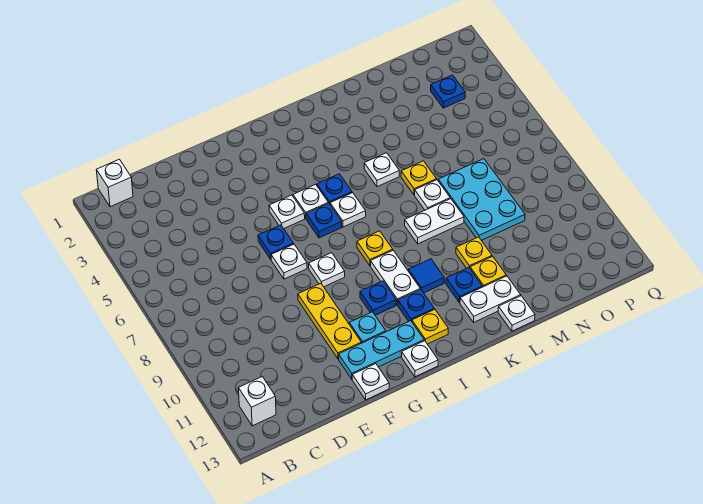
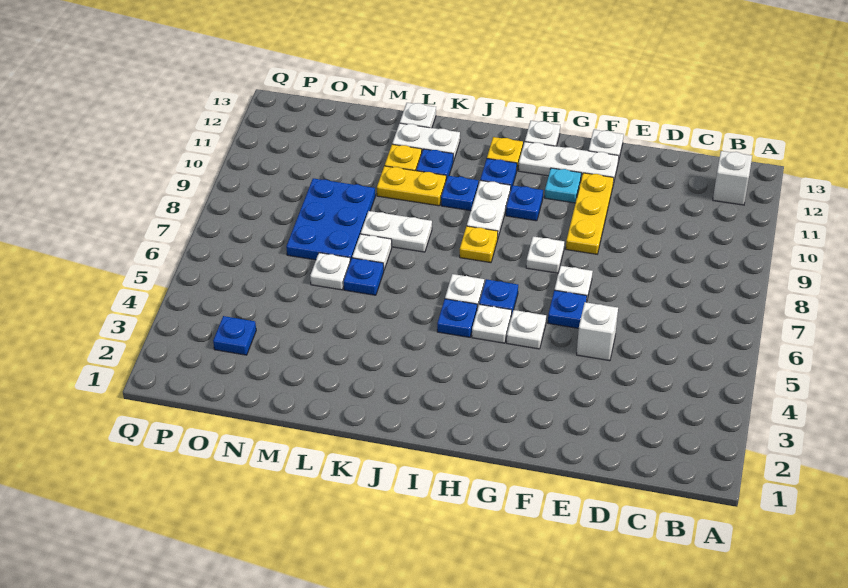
white 1x1 brick [96,159,133,207] -> white 1x1 brick moved to [577,302,618,361]
cyan 1x3 plate [339,321,424,379] -> white 1x3 plate [518,142,619,184]
blue 1x1 tile [408,259,444,293] -> blue 1x1 plate [441,176,478,211]
white 1x1 plate [364,153,399,187] -> white 1x1 plate moved to [310,253,350,290]
yellow 1x1 plate [401,161,437,195] -> blue 1x1 plate [344,258,384,295]
yellow 1x1 plate [456,237,492,268] -> yellow 1x2 plate [377,166,446,206]
cyan 2x3 plate [438,159,525,241] -> blue 2x3 plate [286,178,375,261]

